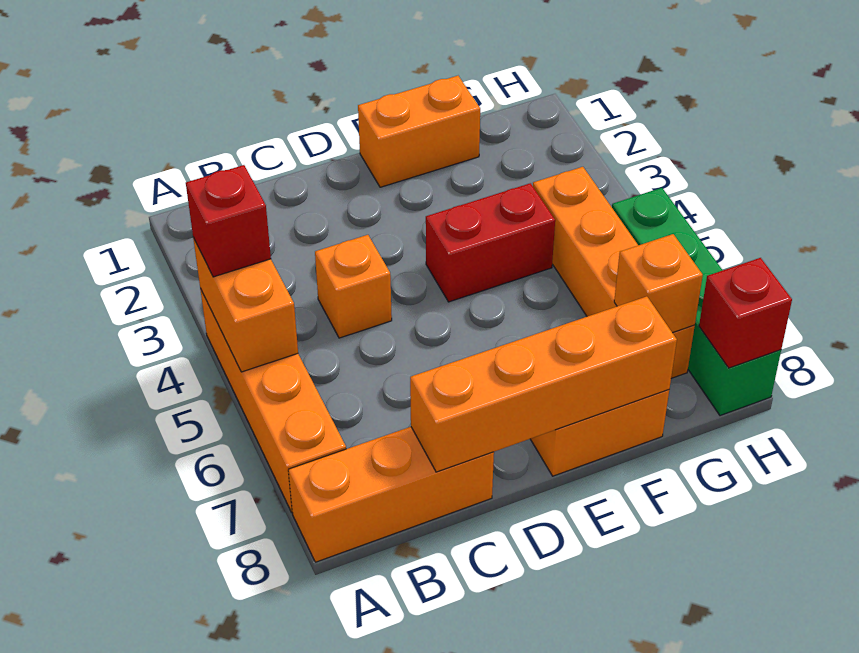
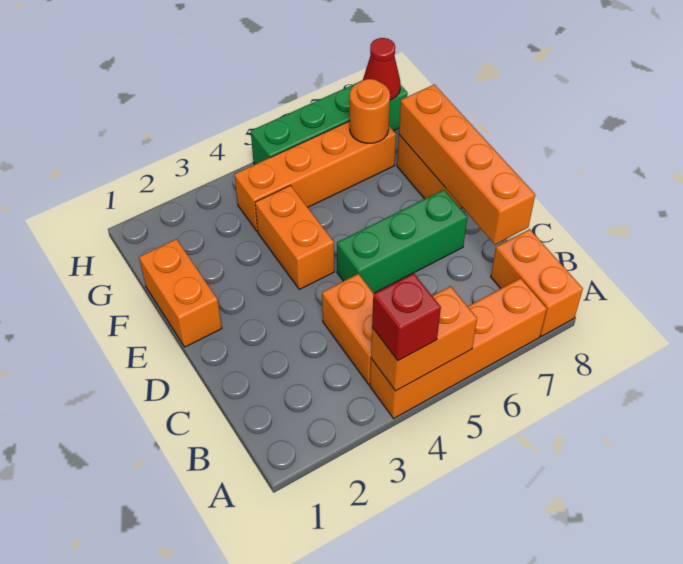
orange 1x3 brick [288,427,494,562] -> orange 1x2 brick [491,229,583,336]
orange 1x1 brick [315,235,392,338] -> orange 1x2 brick [322,274,374,384]
none -> green 1x3 brick [337,190,467,293]
red 1x2 brick [426,183,555,302] -> orange 1x2 brick [255,186,334,289]
orange 1x1 brick [614,234,703,333] -> orange 1x1 round brick [350,79,390,143]
red 1x1 brick [699,258,792,368] -> red 1x1 cone [363,38,401,100]

